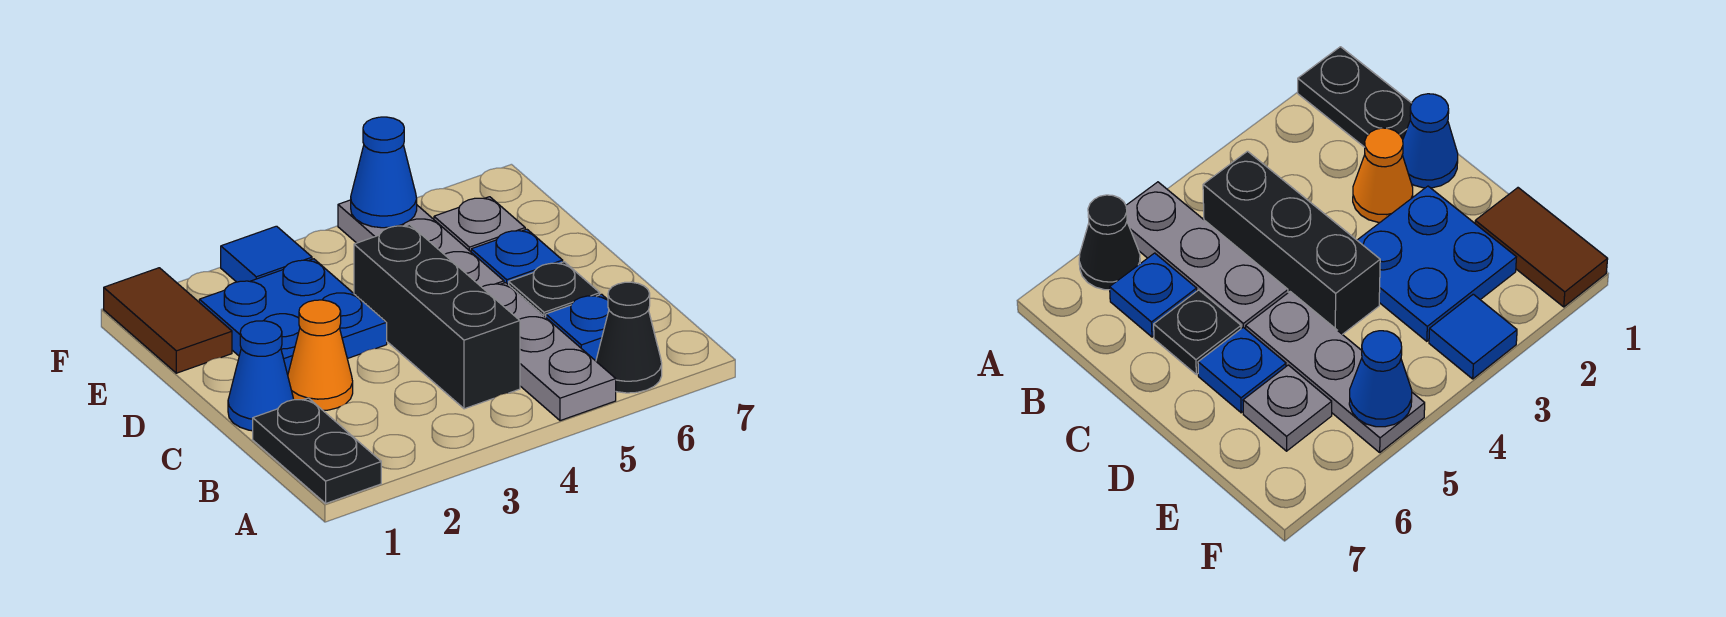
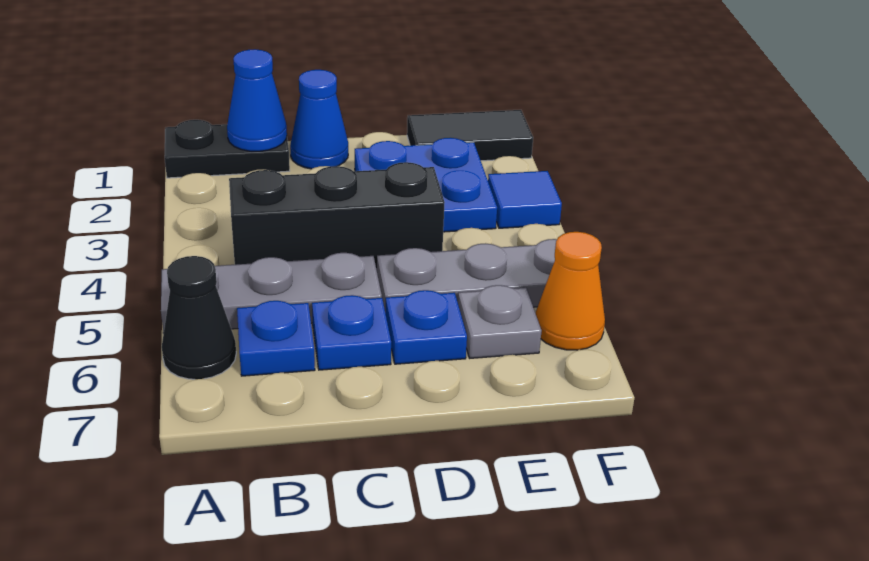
orange 1x1 cone [288,300,353,410] -> orange 1x1 cone moved to [535,232,605,350]
black 1x1 plate [509,262,600,317] -> blue 1x1 plate [312,295,391,370]
brown 1x2 tile [104,268,232,373] -> black 1x2 tile [407,110,533,161]
blue 1x1 cone [351,117,417,228] -> blue 1x1 cone moved to [227,49,287,151]

